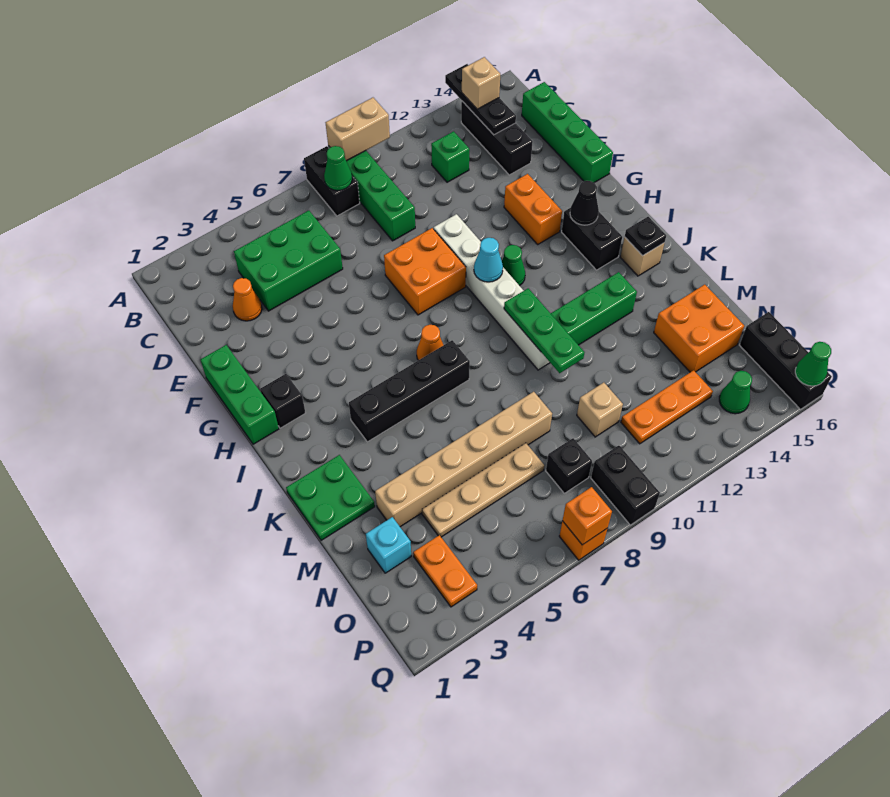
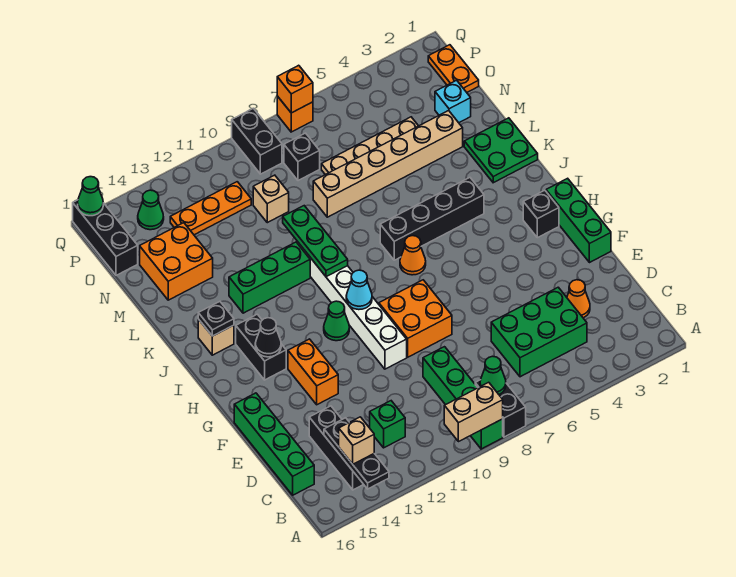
orange 1x2 plate [413,535,477,607] -> orange 1x2 plate moved to [428,45,479,92]

